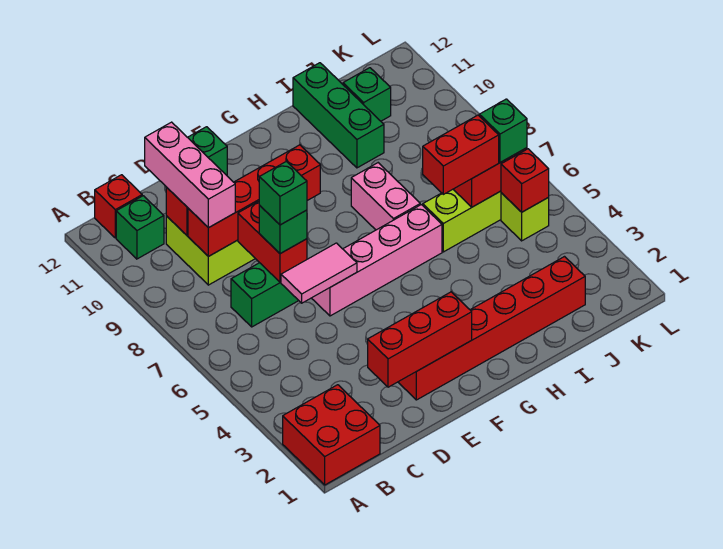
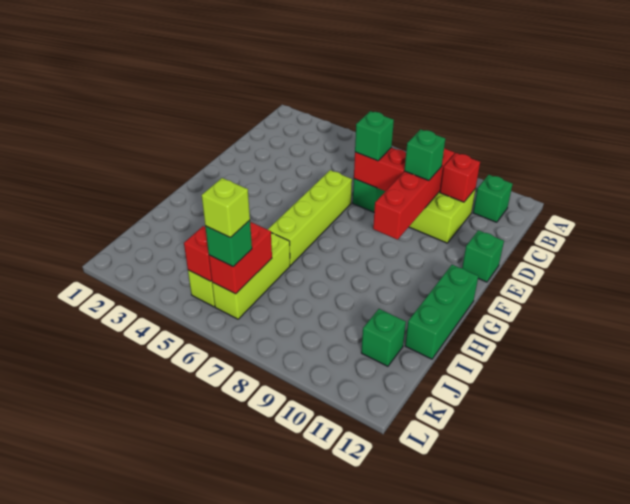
red 2x2 brick [283,385,380,485] -> none
red 1x1 brick [95,175,142,238] -> none
pink 1x3 brick [145,122,235,228] -> none
red 1x3 brick [368,292,472,387] -> none
pink 1x2 tile [281,243,357,303] -> none
green 1x1 brick [259,161,307,225] -> green 1x1 brick moved to [404,129,445,181]
red 1x6 brick [398,257,585,400] -> none
pink 1x4 brick [312,205,442,316] -> lime 1x4 brick [268,170,352,265]
pink 1x2 brick [351,163,420,230] -> none
red 1x2 brick [423,115,499,194] -> none
green 1x3 brick [293,63,384,168] -> green 1x3 brick turned to [405,265,478,359]
none -> lime 1x1 brick [202,178,250,238]

